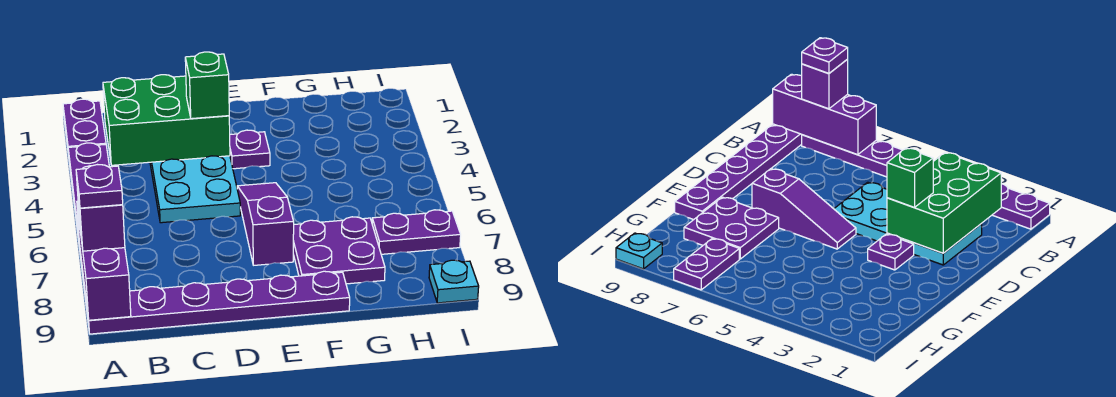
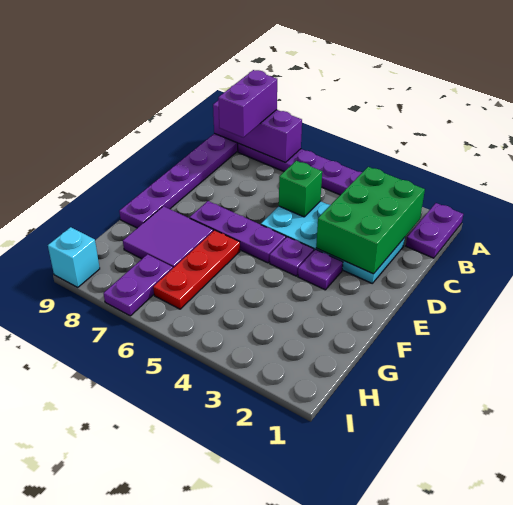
purple 1x2 plate [63,99,106,155] -> purple 1x2 plate turned to [406,203,463,258]
purple 1x1 brick [77,188,125,251] -> purple 1x2 brick [218,70,277,137]
purple 1x1 plate [76,165,123,208] -> purple 1x1 plate moved to [270,237,314,276]
green 1x1 brick [185,52,229,119] -> green 1x1 brick moved to [279,161,322,217]
purple 1x3 slope [237,183,294,265] -> purple 1x3 plate [190,201,286,263]
none -> red 1x3 plate [153,230,240,309]
purple 2x2 plate [293,217,385,284] -> purple 2x2 tile [123,206,213,268]
cyan 1x1 plate [429,260,479,303] -> cyan 1x1 brick [48,227,100,287]

